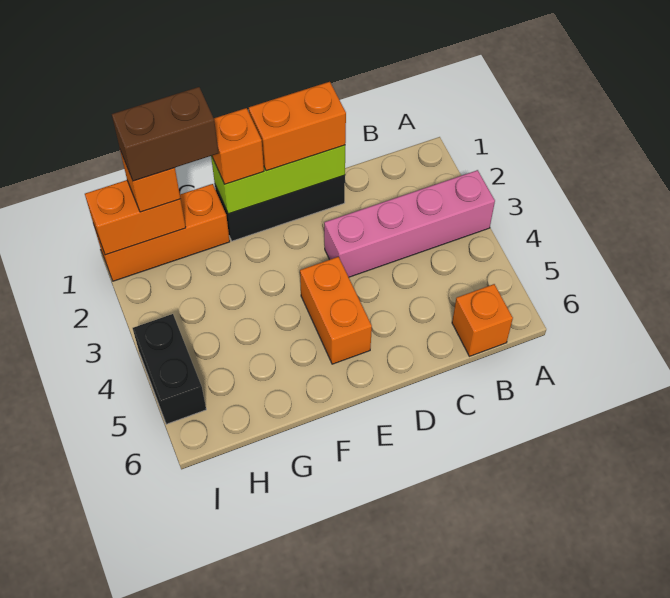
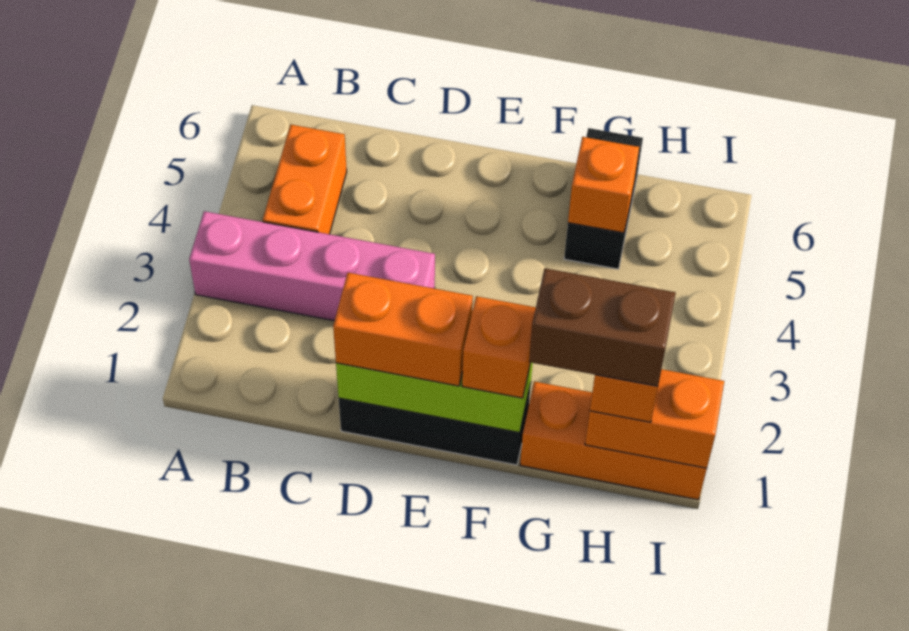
orange 1x1 brick [452,284,513,356] -> orange 1x1 brick moved to [568,137,639,233]
orange 1x2 brick [300,257,372,364] -> orange 1x2 brick moved to [263,125,347,234]
black 1x2 brick [133,314,206,424] -> black 1x2 brick moved to [564,128,643,269]

